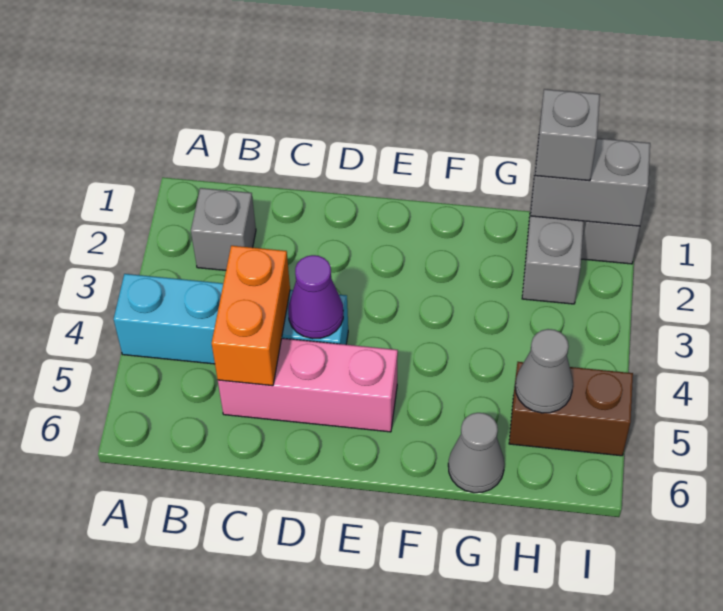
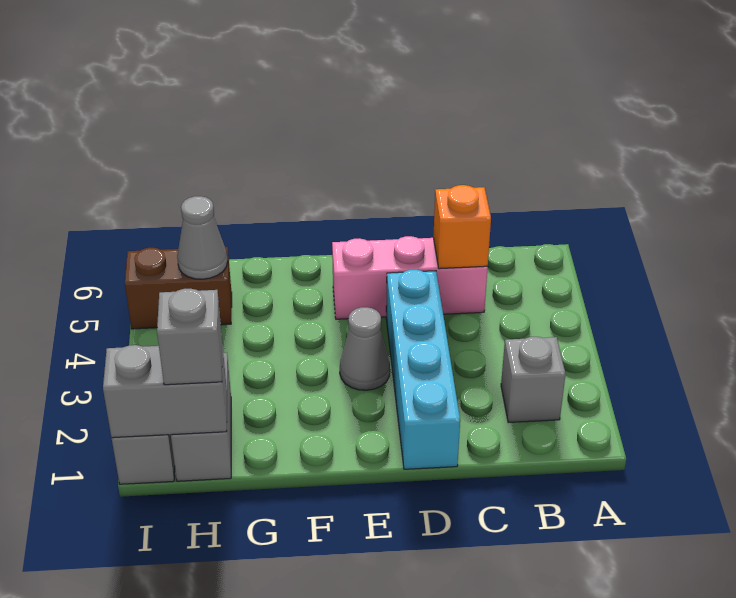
cyan 1x4 brick [114,274,348,364] -> cyan 1x4 brick turned to [386,270,460,469]
orange 1x2 brick [212,246,290,386] -> orange 1x1 brick [433,185,491,269]
purple 1x1 cone [288,255,343,339] -> none
grey 1x1 cone [448,413,504,493] -> grey 1x1 cone moved to [340,307,390,390]

